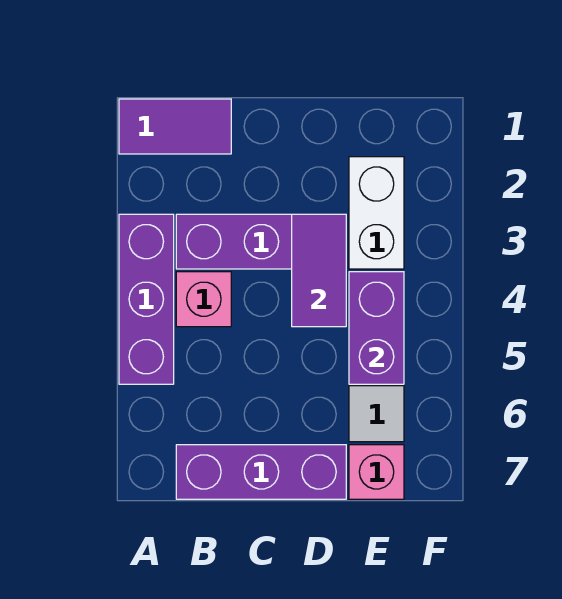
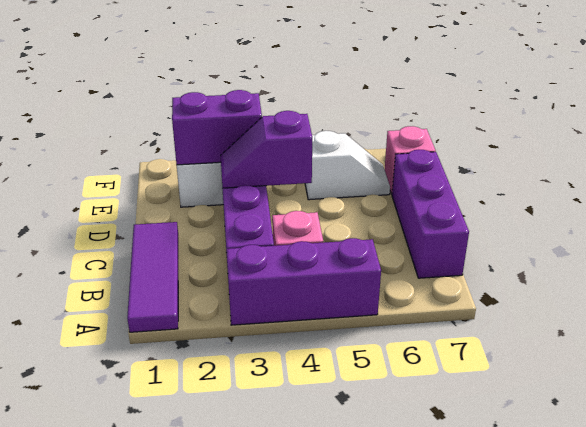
purple 1x2 tile [119,99,231,154] -> purple 1x3 tile [127,222,178,332]
purple 1x2 tile [292,214,346,327] -> purple 1x2 slope [221,111,312,188]
purple 1x2 brick [349,272,404,384] -> purple 1x2 brick moved to [172,90,262,165]

